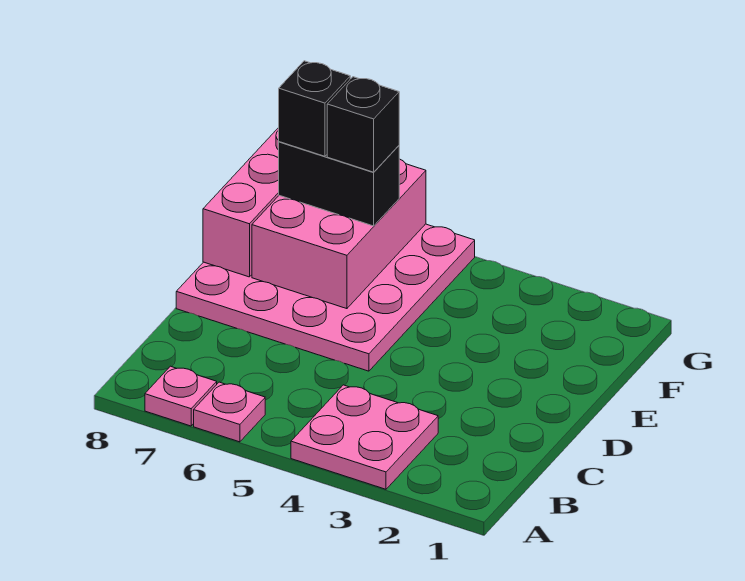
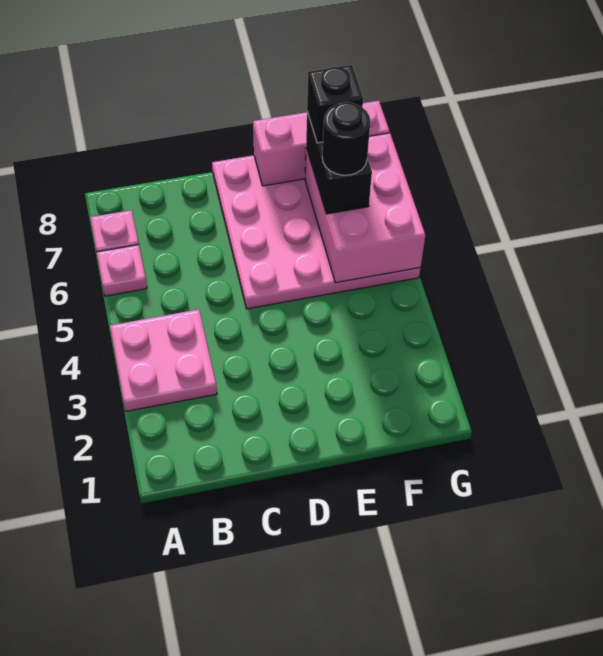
pink 2x3 brick [252,159,426,309] -> pink 2x3 brick turned to [305,133,425,283]
black 1x1 brick [327,77,399,172] -> black 1x1 round brick [322,102,370,175]

